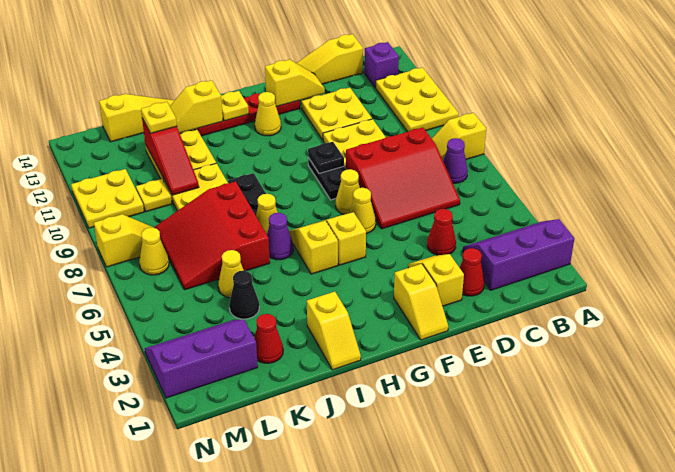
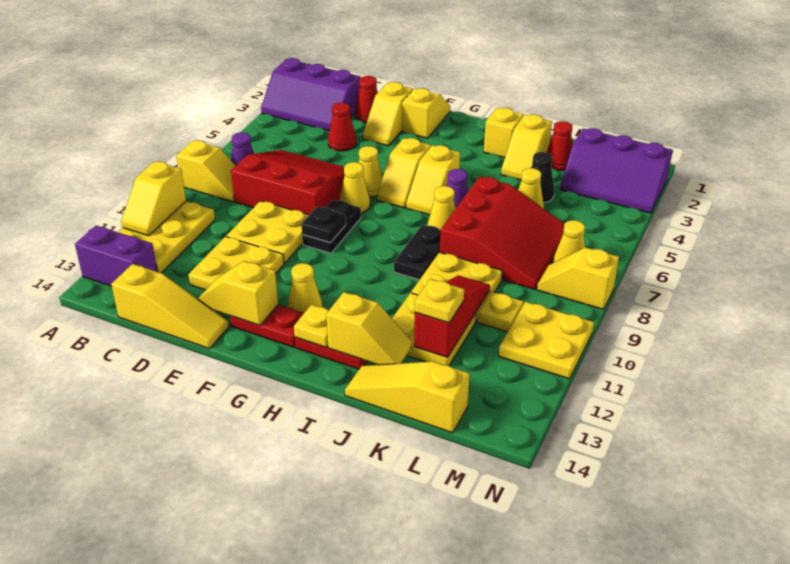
none -> yellow 1x2 slope [121,161,186,236]
purple 1x1 brick [364,42,399,88] -> purple 1x2 brick [75,226,158,286]
none -> yellow 1x2 slope [501,114,552,180]

